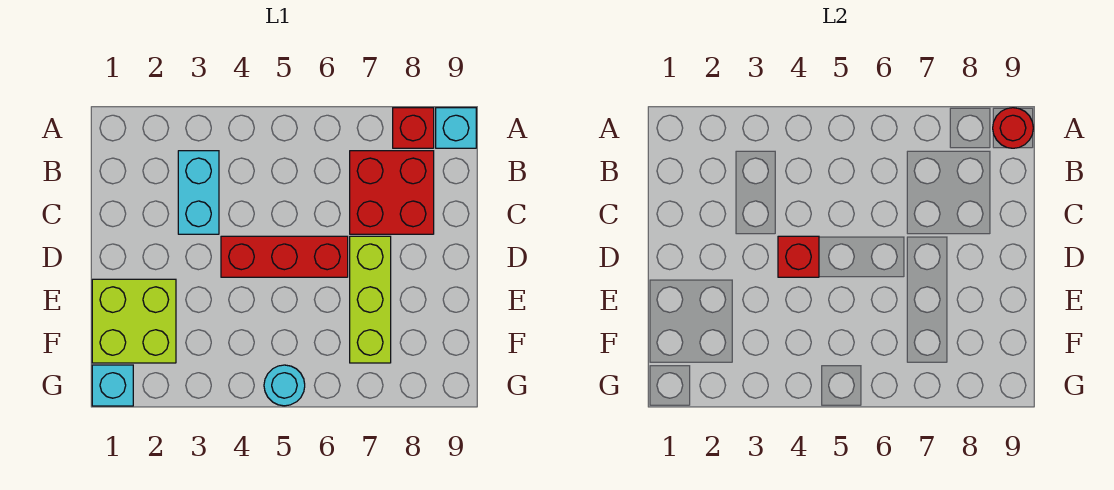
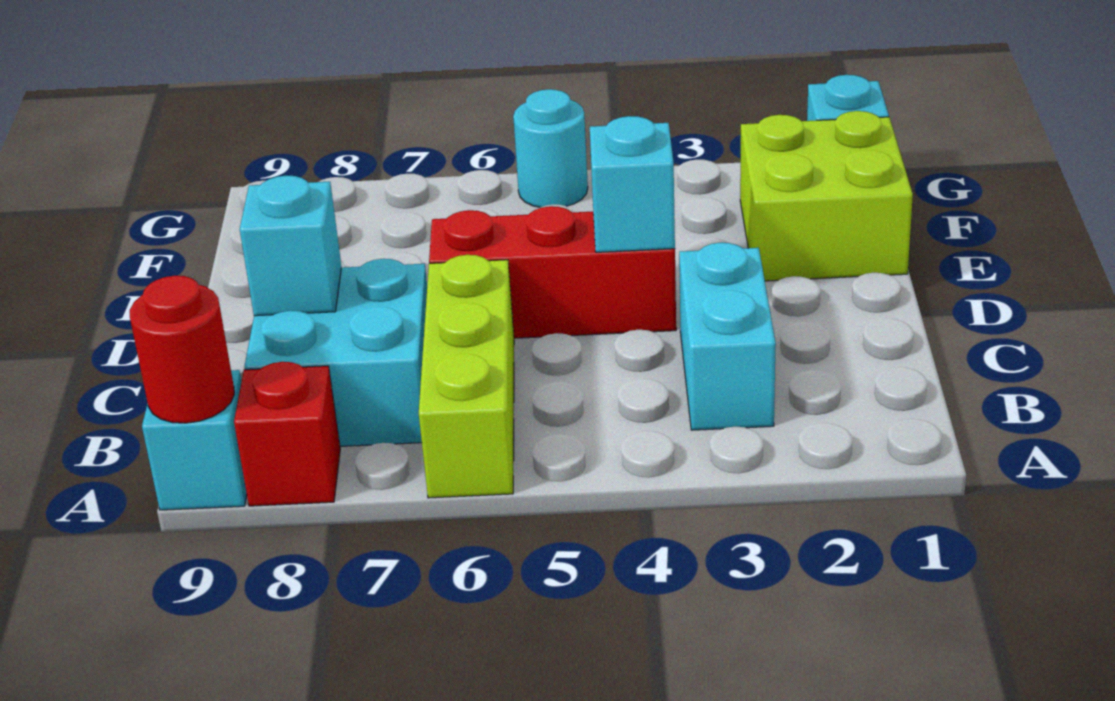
red 2x2 brick [350,151,434,234] -> cyan 2x2 brick [244,259,427,446]
none -> cyan 1x1 brick [240,176,342,316]
red 1x1 brick [778,236,819,277] -> cyan 1x1 brick [590,116,675,252]
lime 1x3 brick [350,236,391,363] -> lime 1x3 brick moved to [419,255,514,498]

